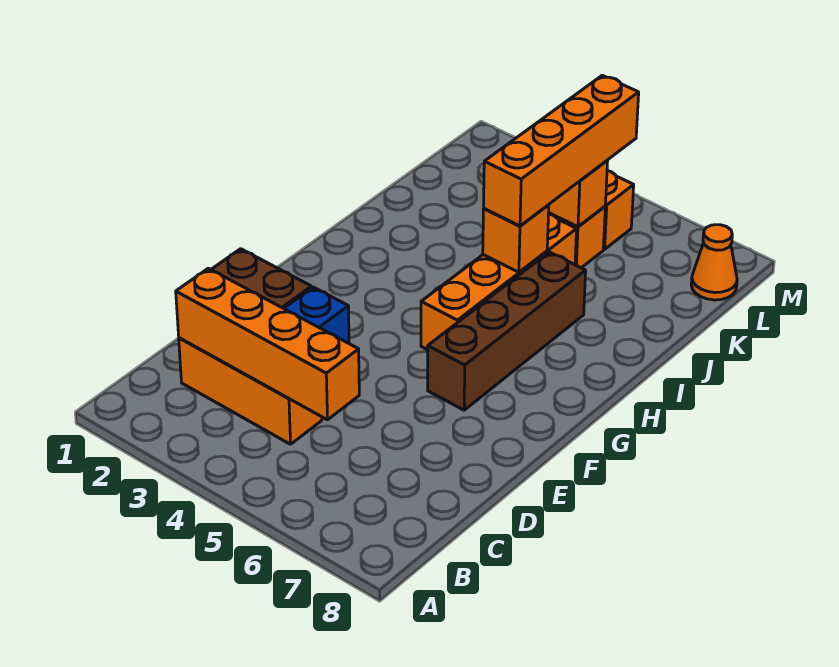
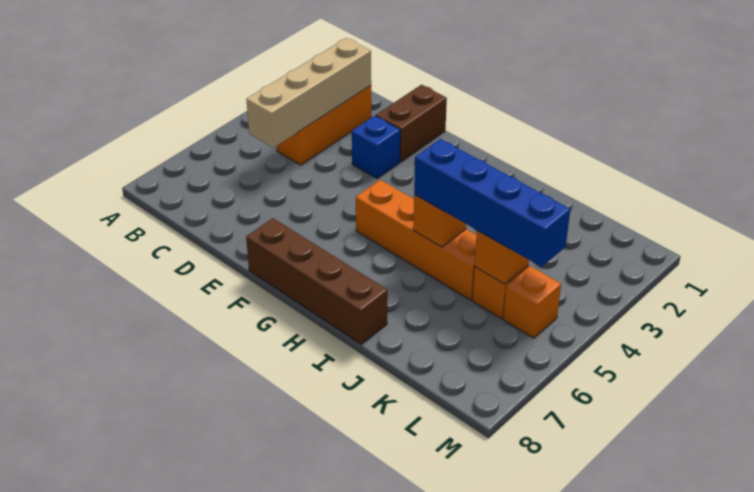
orange 1x4 brick [176,268,359,420] -> tan 1x4 brick [246,38,371,148]
brown 1x4 brick [428,252,586,410] -> brown 1x4 brick moved to [246,218,388,344]
orange 1x4 brick [484,75,639,226] -> blue 1x4 brick [414,139,570,267]
orange 1x1 cone [691,225,737,300] -> none

